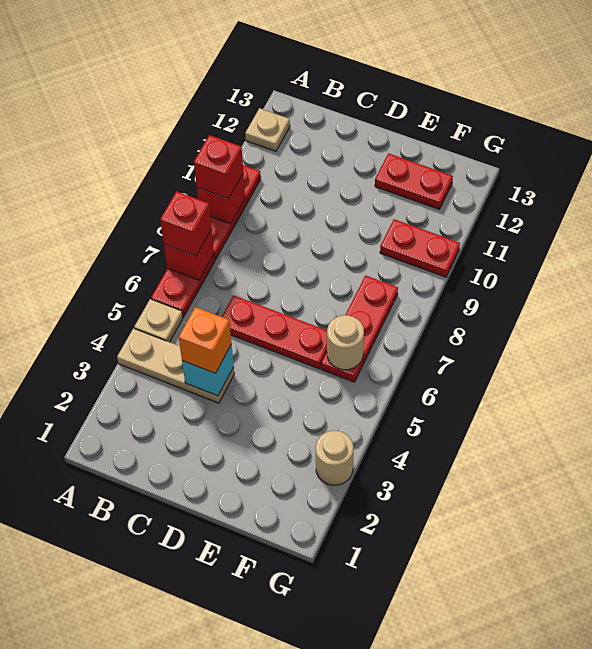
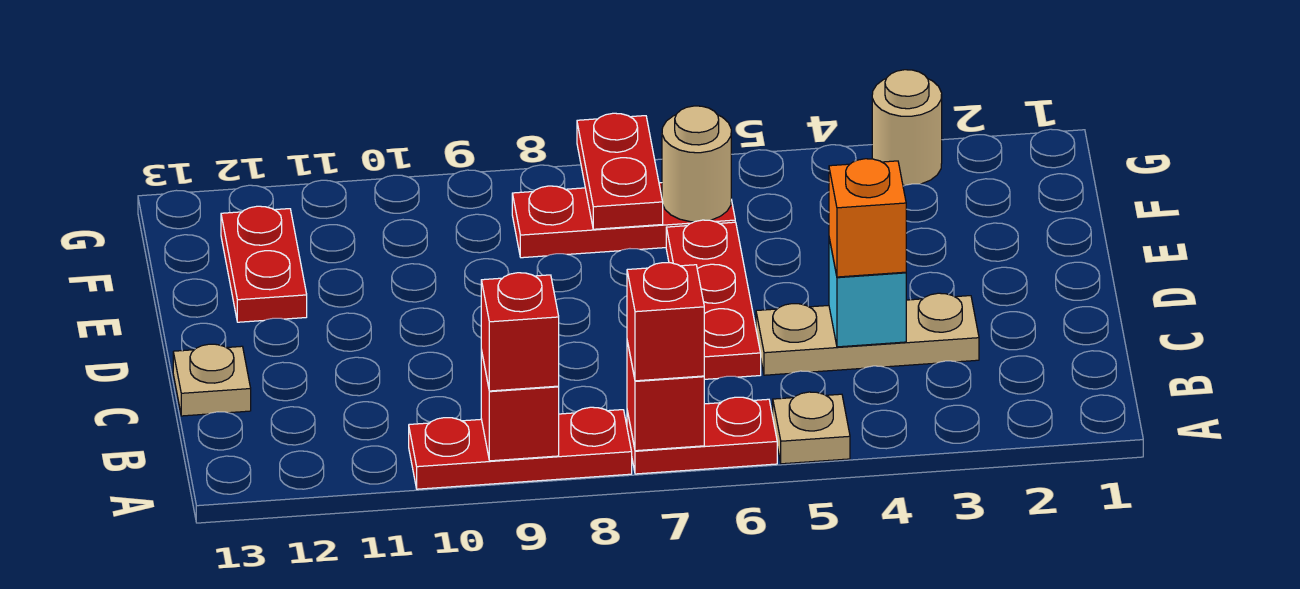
tan 1x3 plate [117,328,234,403] -> tan 1x3 plate turned to [756,293,979,375]
tan 1x1 plate [245,108,290,151] -> tan 1x1 plate moved to [173,344,251,416]
red 1x2 plate [380,219,460,277] -> red 1x2 plate moved to [577,113,663,229]

